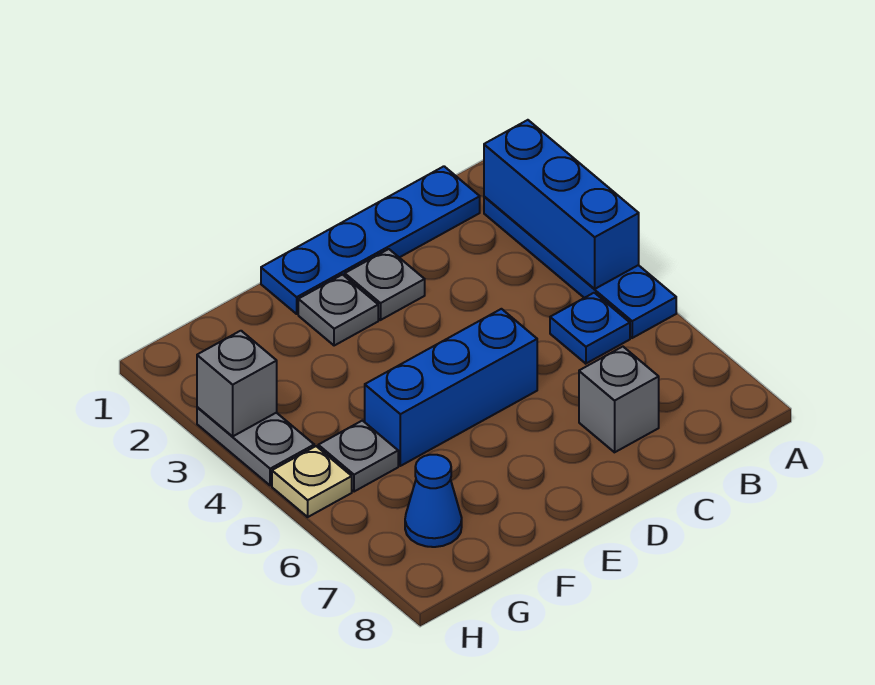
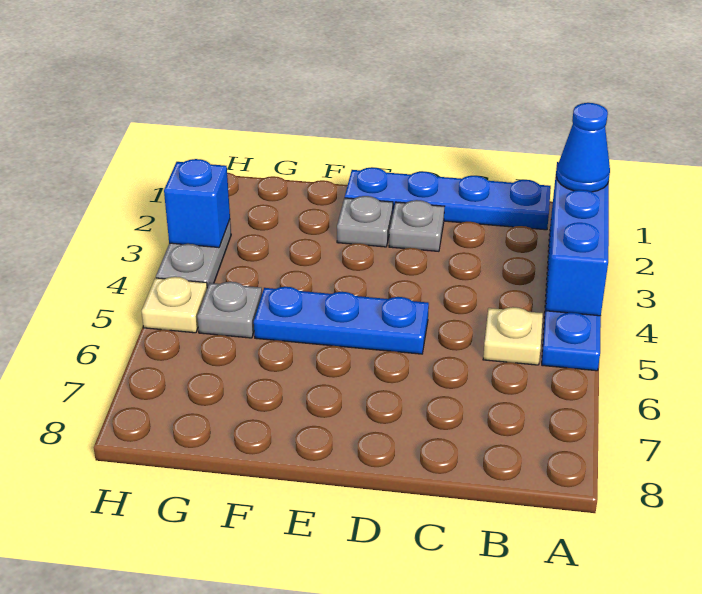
blue 1x1 plate [550,293,630,364] -> tan 1x1 plate [483,307,543,365]
grey 1x1 brick [579,347,659,452] -> none
blue 1x3 brick [365,309,537,466] -> blue 1x3 plate [254,287,429,354]
blue 1x1 cone [405,455,462,547] -> blue 1x1 cone moved to [556,103,610,192]
grey 1x1 brick [197,331,277,436] -> blue 1x1 brick [164,159,230,248]

